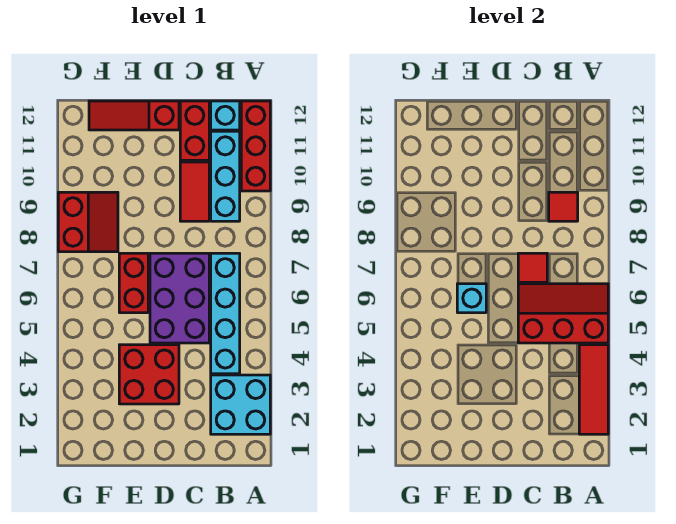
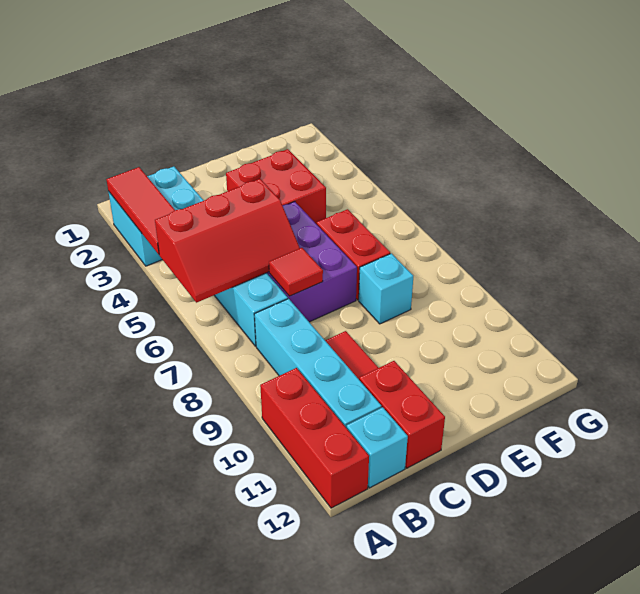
cyan 1x3 brick [211,131,240,221] -> cyan 1x4 brick [254,299,381,427]
red 1x1 tile [549,192,578,221] -> none
red 1x3 slope [89,101,179,130] -> none
cyan 1x1 brick [457,284,486,313] -> cyan 1x1 brick moved to [359,253,413,324]
red 2x2 slope [58,192,118,252] -> none

